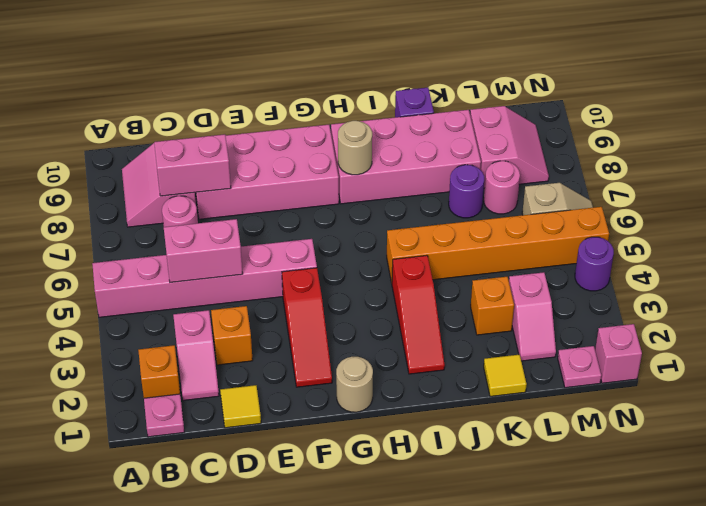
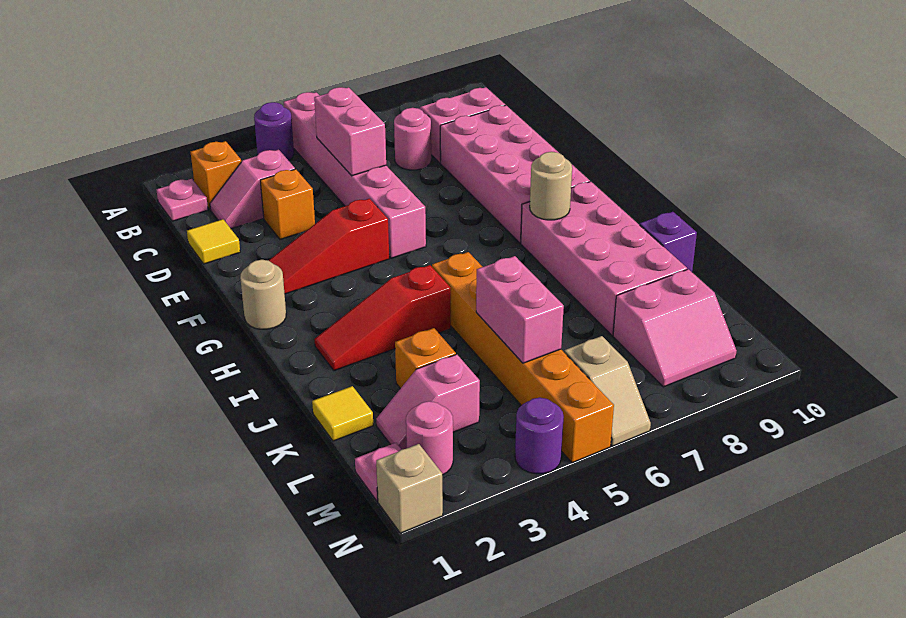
pink 1x2 brick [154,134,231,196] -> pink 1x2 brick moved to [476,256,564,363]
purple 1x1 round brick [449,165,484,218] -> purple 1x1 round brick moved to [254,102,294,161]
pink 1x1 round brick [484,161,520,214] -> pink 1x1 round brick moved to [406,401,453,475]
pink 1x1 brick [595,324,642,383] -> tan 1x1 brick [376,444,443,533]

